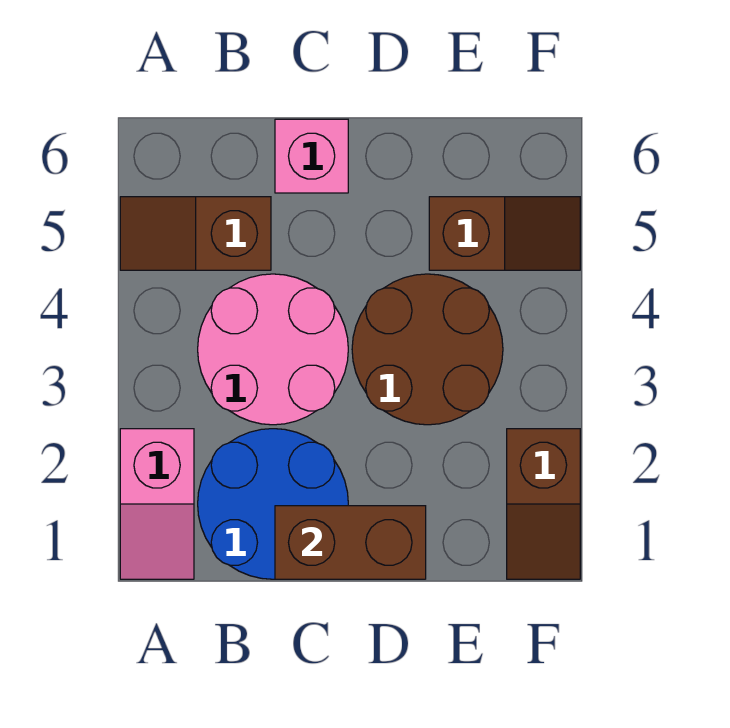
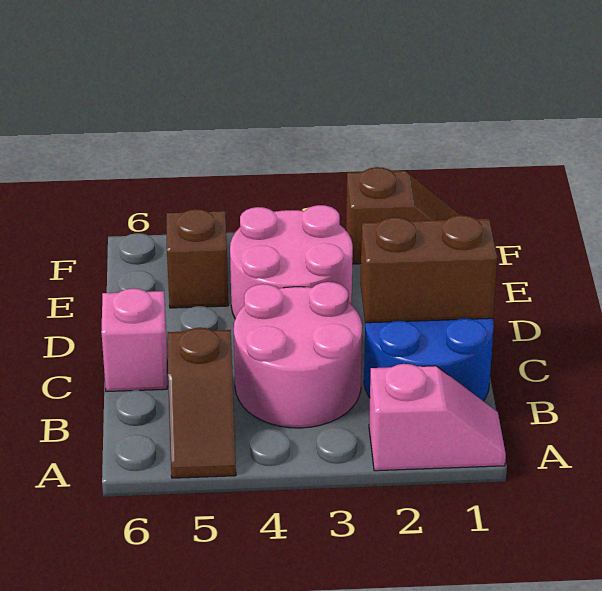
brown 1x2 brick [275,506,426,579] -> brown 1x2 brick turned to [361,215,497,323]
brown 2x2 round brick [352,274,503,425] -> pink 2x2 round brick [230,205,353,318]

